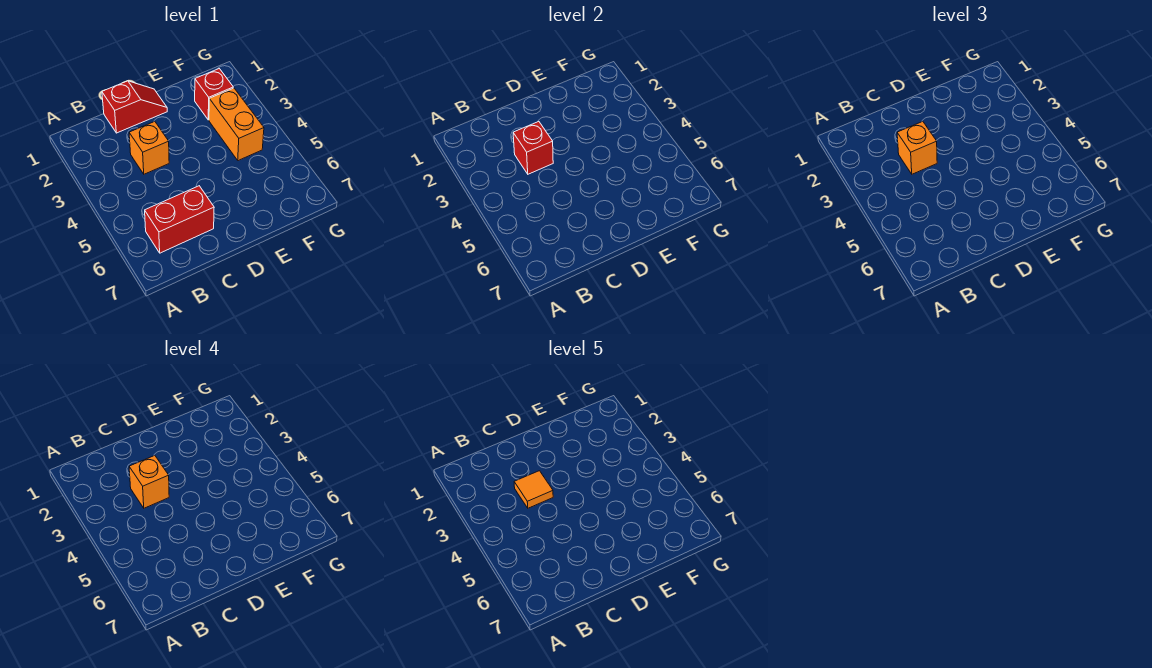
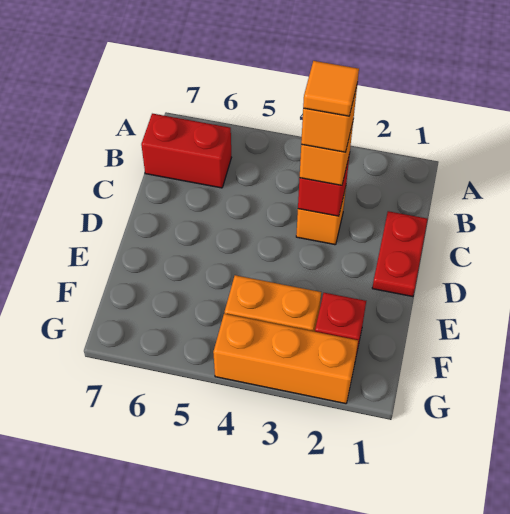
red 1x2 brick [145,186,214,253] -> red 1x2 brick turned to [141,114,231,188]
red 1x2 slope [102,81,167,133] -> red 1x2 plate [372,211,427,297]
none -> orange 1x3 brick [213,314,358,404]

